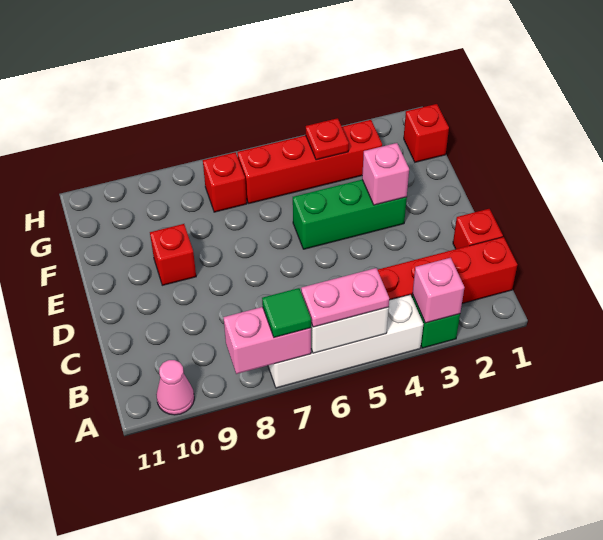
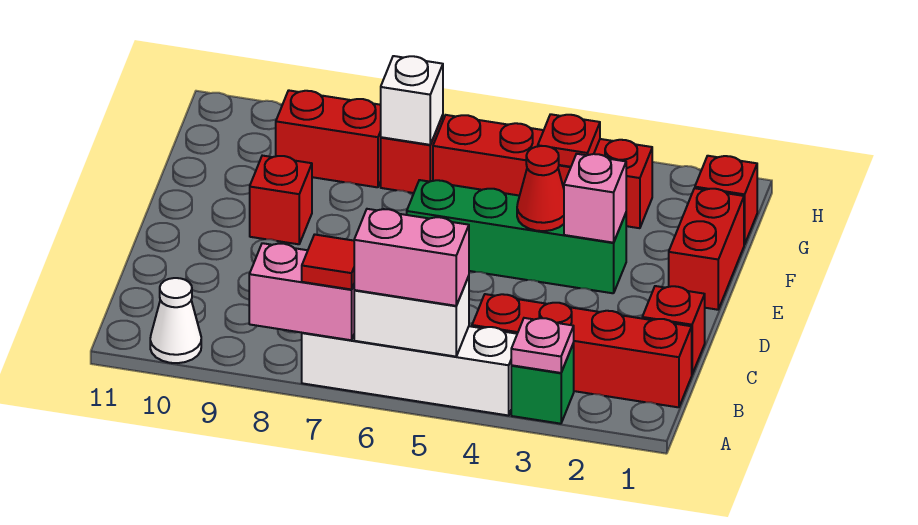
pink 1x1 brick [412,258,465,323] -> pink 1x1 plate [511,318,574,373]
pink 1x2 plate [301,268,389,327] -> pink 1x2 brick [354,209,469,306]
green 1x1 tile [262,288,311,338] -> red 1x1 tile [302,234,354,290]
pink 1x1 cone [156,360,194,415] -> white 1x1 cone [150,278,201,363]
none -> red 1x2 brick [669,188,744,310]
green 1x3 brick [293,180,407,249] -> green 1x4 brick [407,180,626,293]
none -> red 1x1 cone [517,146,564,231]
none -> white 1x1 brick [381,56,443,145]
none -> red 1x2 brick [276,90,381,187]

